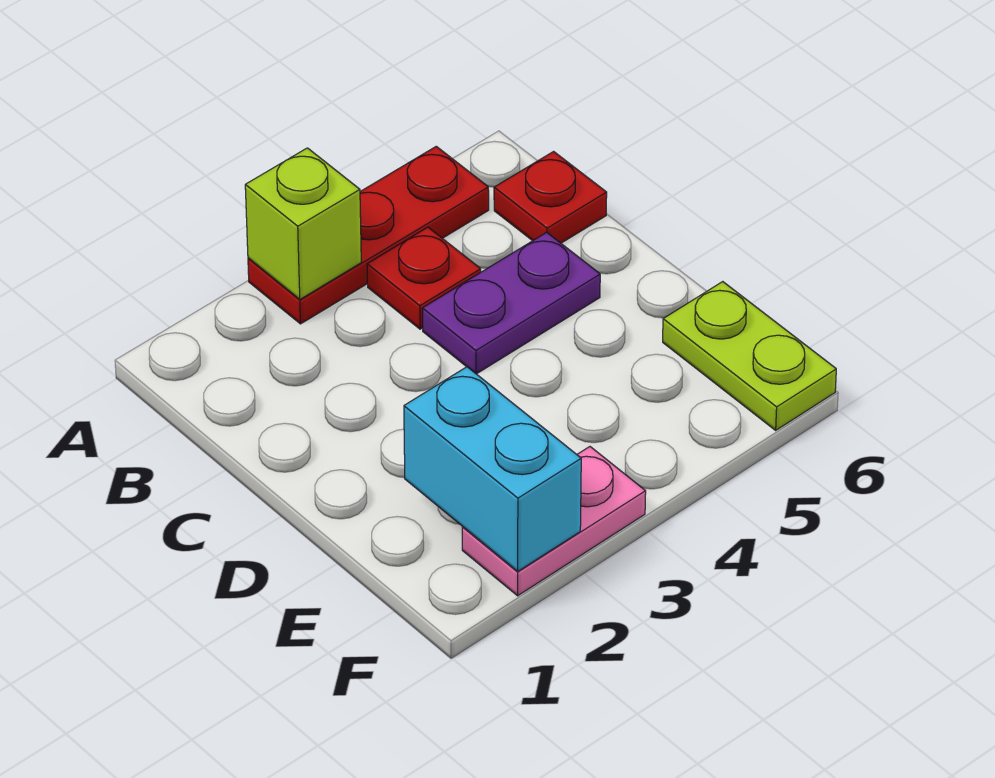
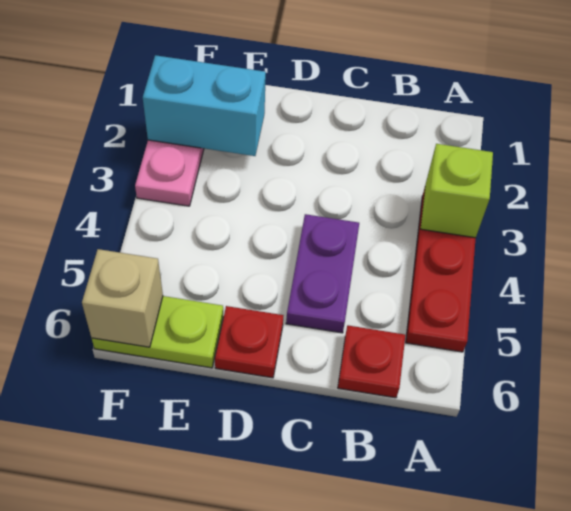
red 1x1 plate [367,227,481,329] -> red 1x1 plate moved to [215,306,284,378]
none -> tan 1x1 brick [82,249,163,347]

